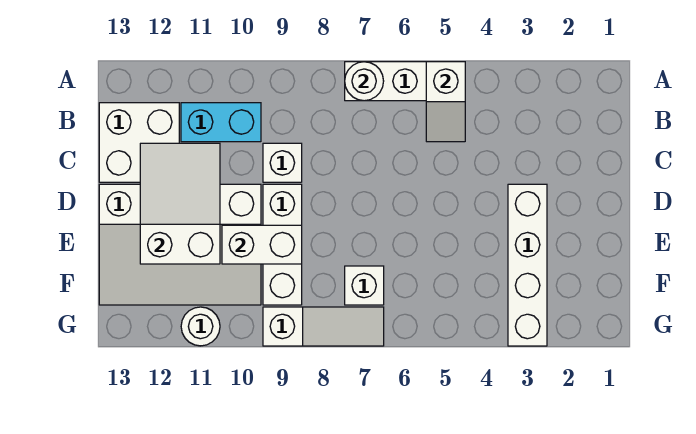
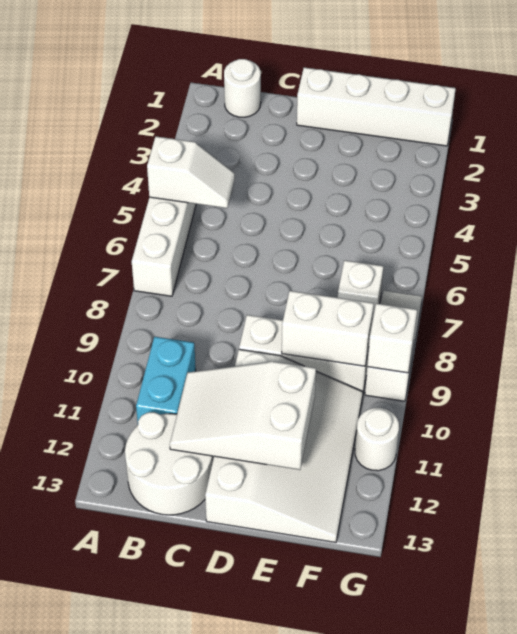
white 1x1 round brick [345,62,384,101] -> white 1x1 round brick moved to [224,59,261,117]
white 2x2 brick [99,103,179,182] -> white 2x2 round brick [125,412,213,515]
white 1x1 brick [263,143,302,182] -> white 1x1 brick moved to [367,303,417,373]
white 1x4 brick [508,184,547,346] -> white 1x4 brick moved to [297,68,456,146]
white 1x2 brick [222,225,302,264] -> white 1x2 brick turned to [282,291,374,366]

